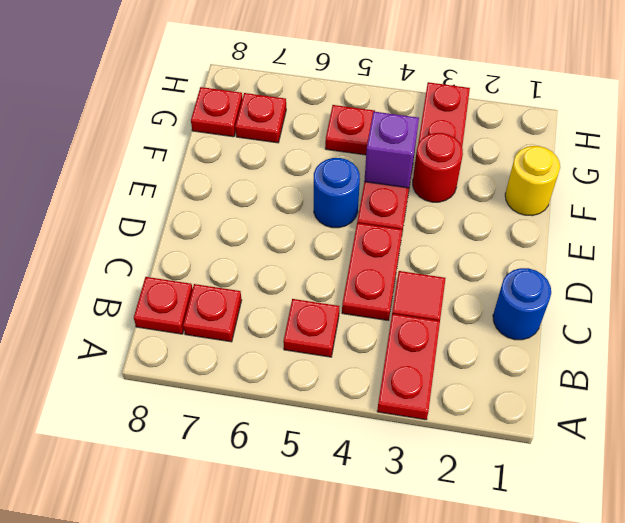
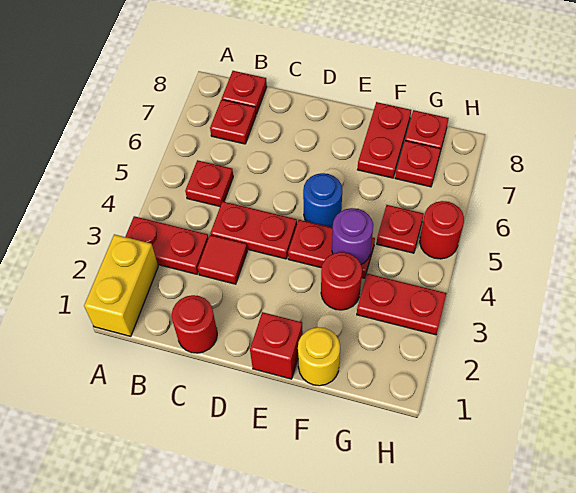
none -> yellow 1x2 brick [84,234,158,336]
blue 1x1 round brick [493,268,551,340] -> red 1x1 round brick [172,295,217,353]
none -> red 1x1 brick [250,312,303,379]
purple 1x1 brick [364,112,419,188] -> purple 1x1 round brick [332,208,373,264]
none -> red 1x2 plate [358,102,411,178]
none -> red 1x1 round brick [420,201,464,259]

